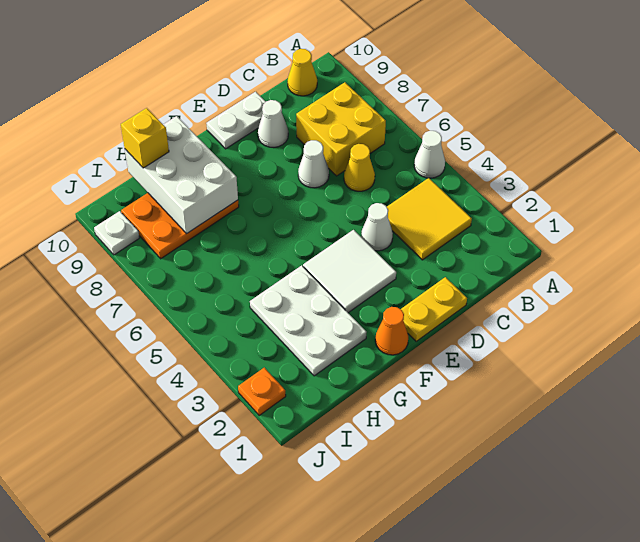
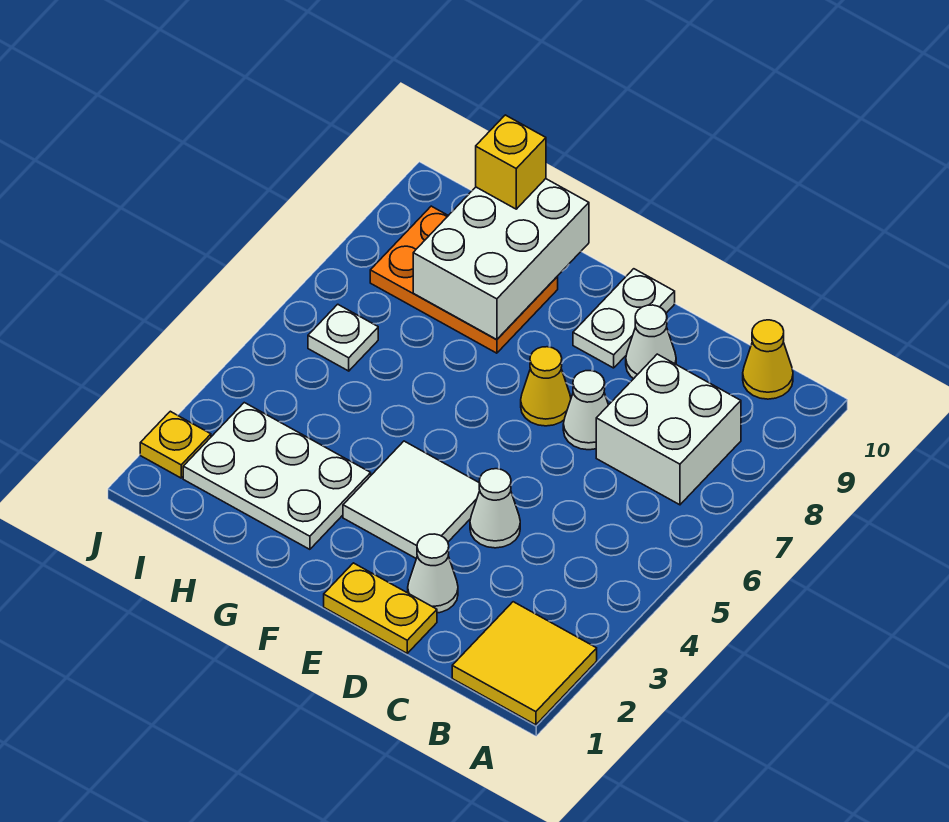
white 1x1 cone [414,131,445,178] -> white 1x1 cone moved to [408,534,458,613]
yellow 2x2 tile [387,178,472,260] -> yellow 2x2 tile moved to [452,602,597,725]
yellow 2x2 brick [296,82,386,176] -> white 2x2 brick [596,354,741,505]
yellow 1x1 cone [344,144,375,191] -> yellow 1x1 cone moved to [521,347,571,426]
white 1x2 plate [206,92,266,149] -> white 1x2 plate turned to [573,269,675,368]
orange 1x1 cone [375,307,408,355] -> none
white 2x3 plate [250,265,367,376] -> white 2x3 plate turned to [183,403,371,549]
orange 1x1 plate [238,368,286,415] -> yellow 1x1 plate [140,411,211,478]
white 1x1 plate [94,211,139,255] -> white 1x1 plate moved to [308,304,378,371]

